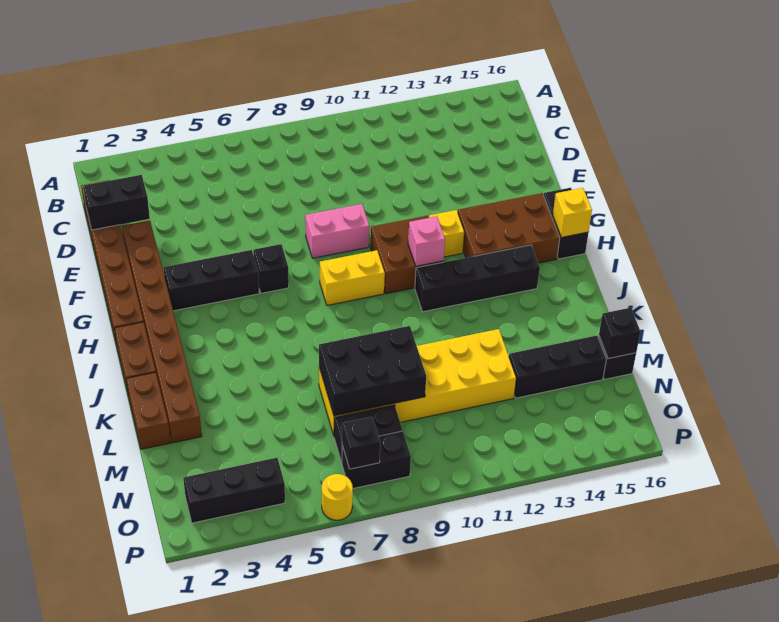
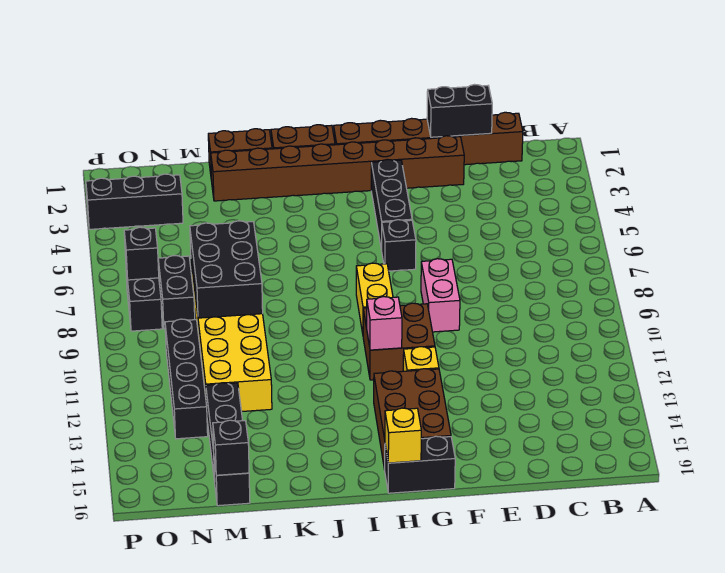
black 1x2 brick [83,175,150,230] -> black 1x2 brick turned to [427,85,492,137]
black 1x4 brick [415,245,540,312] -> black 1x4 brick moved to [165,319,208,439]
black 1x3 brick [183,458,285,523] -> black 1x3 brick turned to [86,174,183,229]
yellow 1x1 round brick [322,474,353,520] -> none

